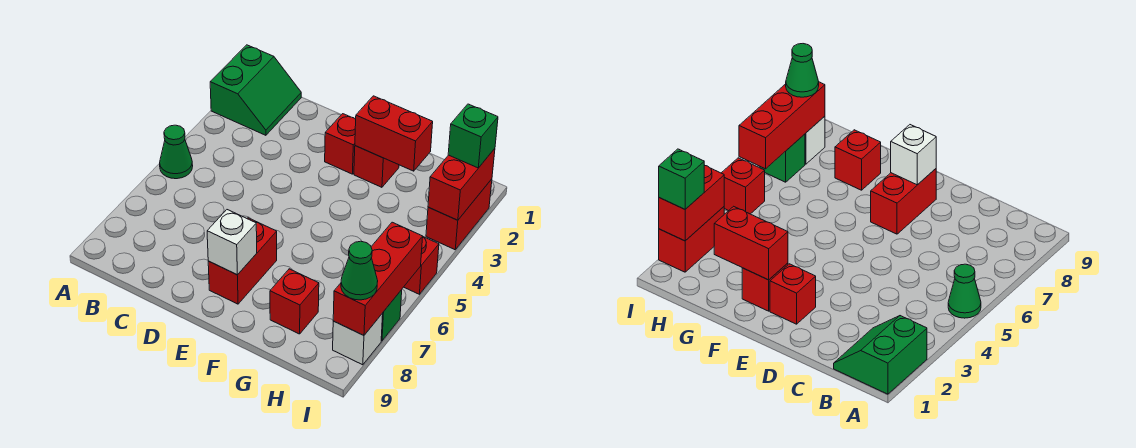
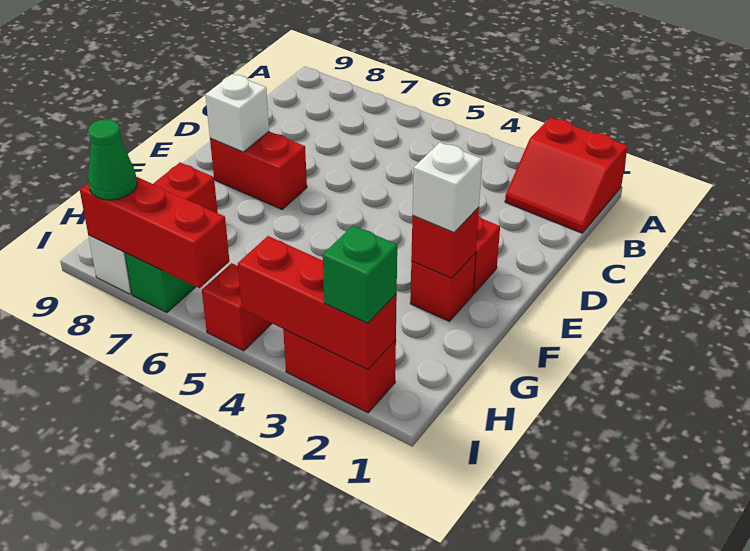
green 2x2 slope [210,45,301,135] -> red 2x2 slope [505,117,628,233]
green 1x1 cone [160,125,193,179] -> none
red 1x2 brick [355,96,433,171] -> red 1x1 brick [411,207,479,278]
none -> white 1x1 brick [413,142,482,233]
red 1x2 brick [428,149,495,220] -> red 1x3 brick [238,236,397,370]

